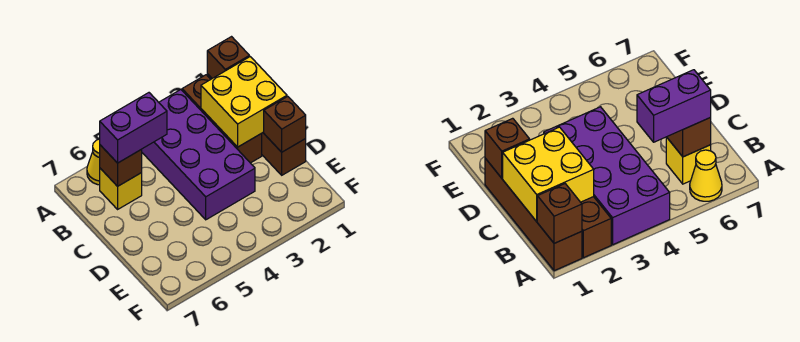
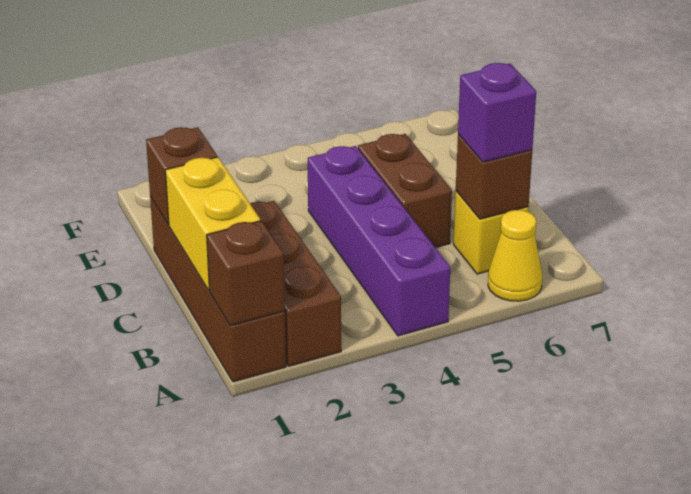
purple 2x4 brick [142,90,255,220] -> purple 1x4 brick [308,146,450,336]
yellow 2x2 brick [201,57,287,147] -> yellow 1x2 brick [165,157,260,290]
purple 1x2 brick [100,93,167,163] -> purple 1x1 brick [458,63,536,162]
none -> brown 1x2 brick [358,134,452,248]

